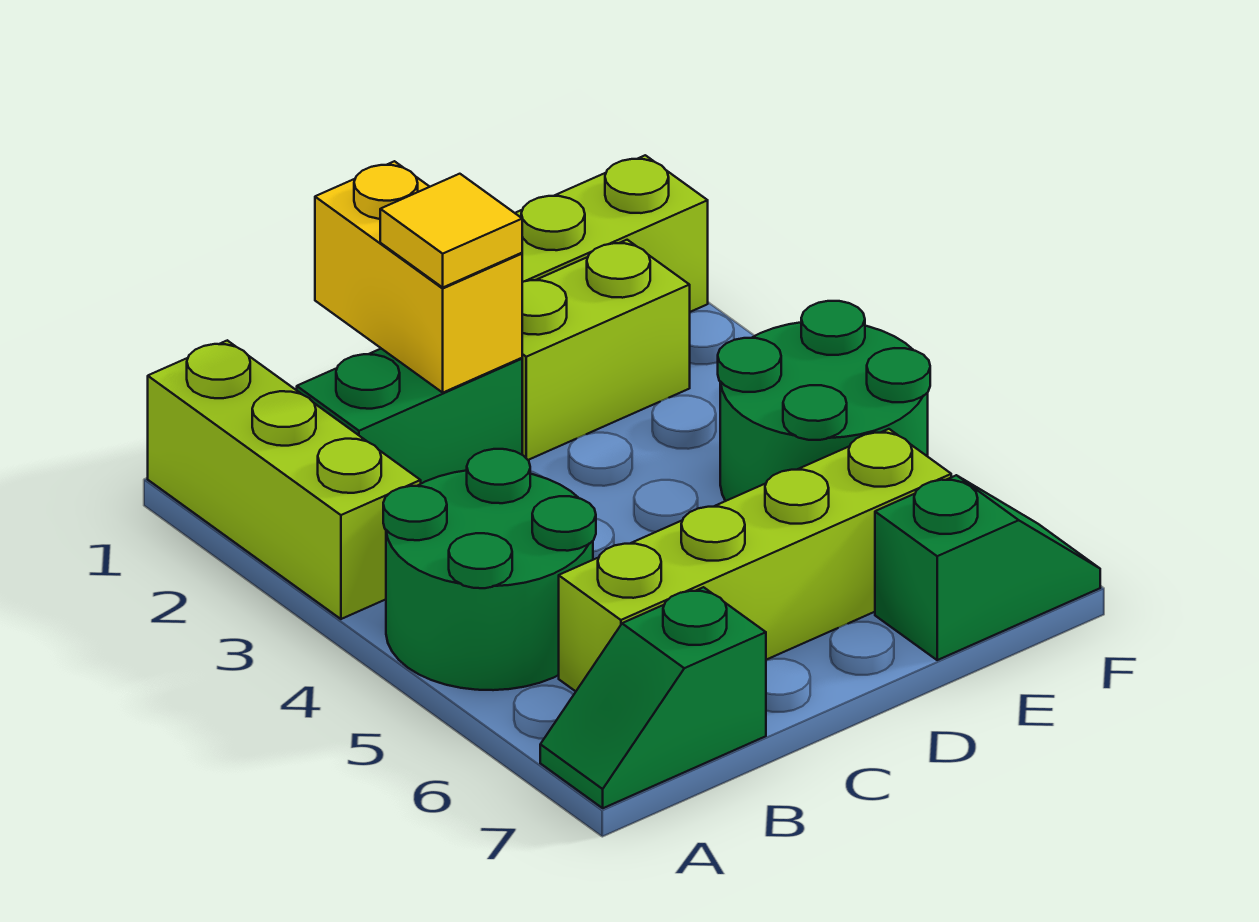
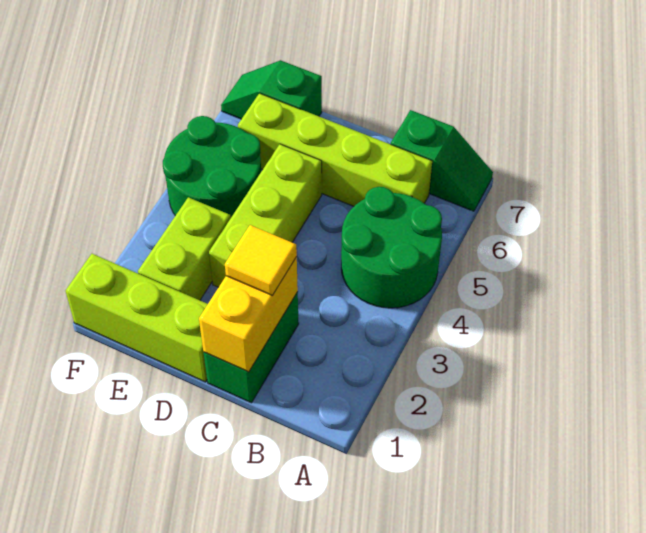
lime 1x3 brick [148,340,421,619] -> lime 1x3 brick moved to [209,144,322,287]
green 1x2 brick [297,349,522,484] -> green 1x2 brick turned to [203,292,299,403]
lime 1x2 brick [522,240,690,460] -> lime 1x2 brick turned to [138,197,231,300]

